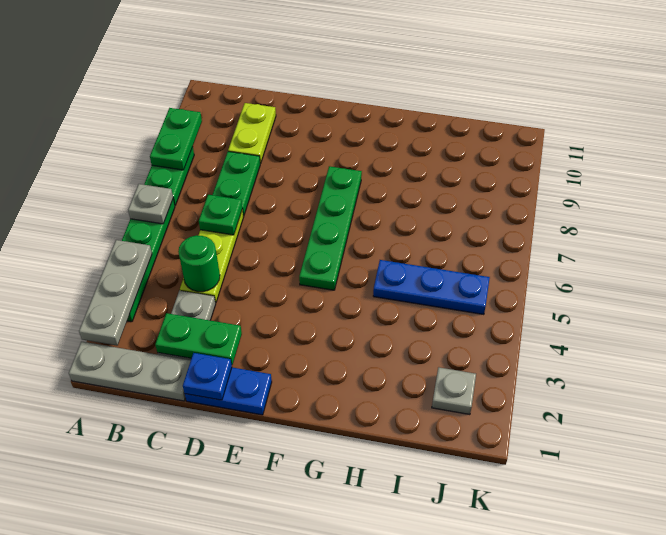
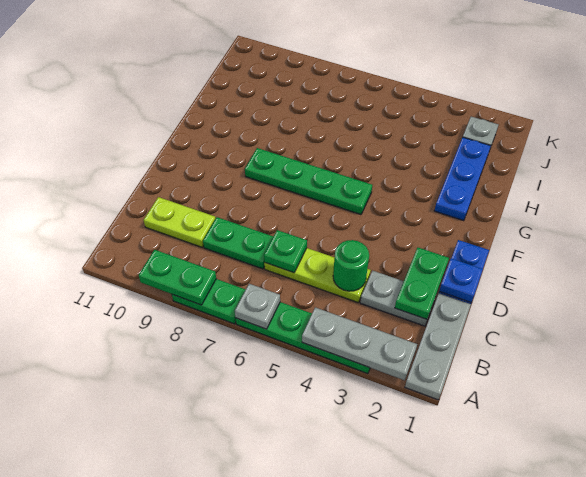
blue 1x3 plate [373,260,490,315] -> blue 1x3 plate moved to [434,137,491,221]

